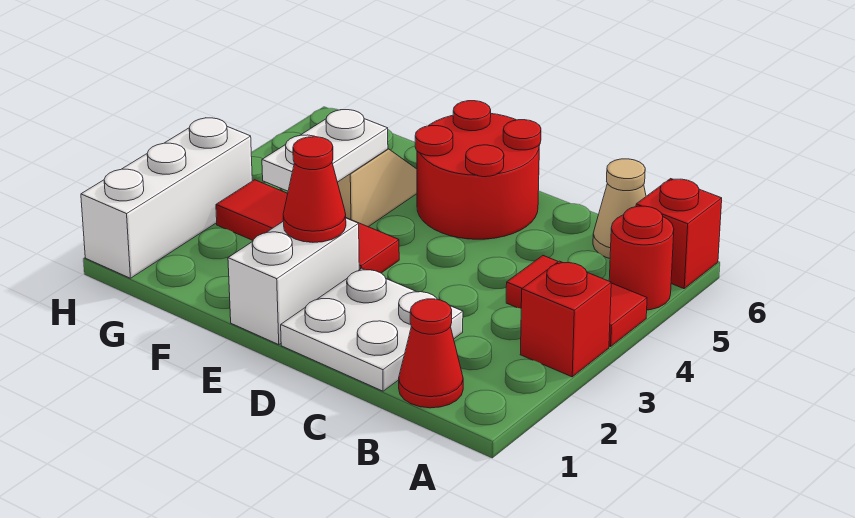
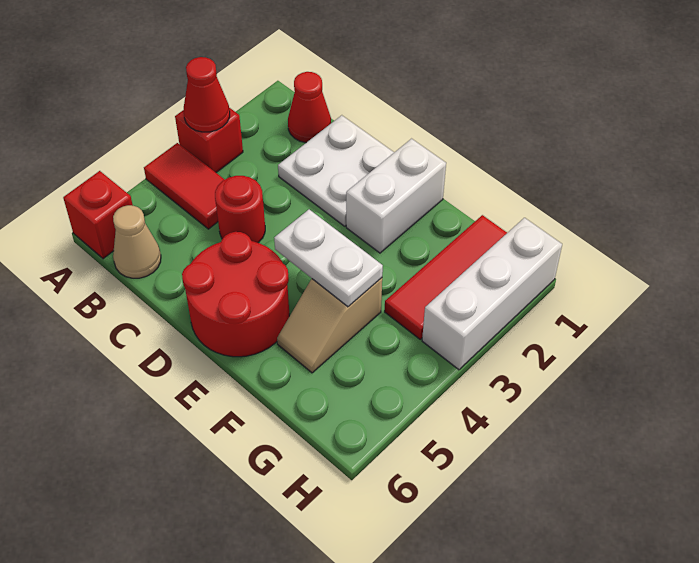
red 1x1 round brick [609,206,674,310] -> red 1x1 round brick moved to [215,176,265,243]
red 1x1 cone [283,137,346,242] -> red 1x1 cone moved to [183,57,230,132]
red 1x3 tile [216,180,399,273] -> red 1x3 tile turned to [385,215,507,339]
white 1x2 plate [262,110,388,191] -> white 1x2 plate turned to [274,209,383,307]

